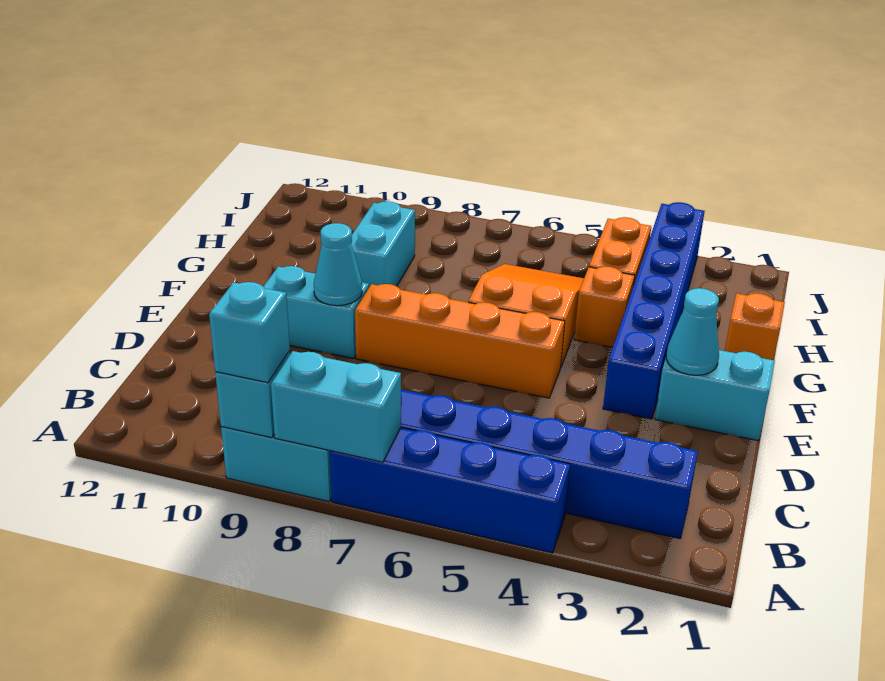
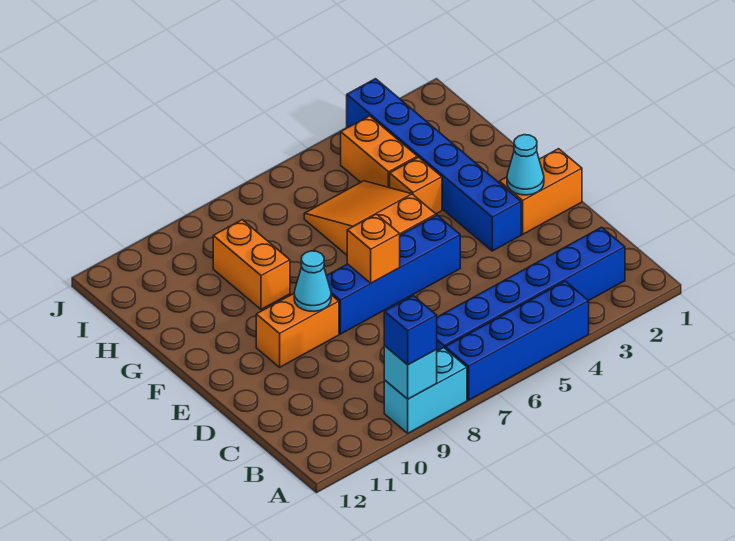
cyan 1x2 brick [271,351,401,462] -> none
cyan 1x1 brick [209,282,290,383] -> blue 1x1 brick [384,296,437,365]
cyan 1x2 brick [655,350,775,441] -> orange 1x2 brick [499,149,582,234]
orange 1x4 brick [355,284,565,398] -> blue 1x4 brick [327,215,460,334]
cyan 1x2 brick [263,266,369,358] -> orange 1x2 brick [256,294,339,367]
orange 1x1 brick [725,293,785,360] -> orange 1x1 brick moved to [347,214,400,283]
cyan 1x2 brick [351,201,415,287] -> orange 1x2 brick [213,220,290,309]

